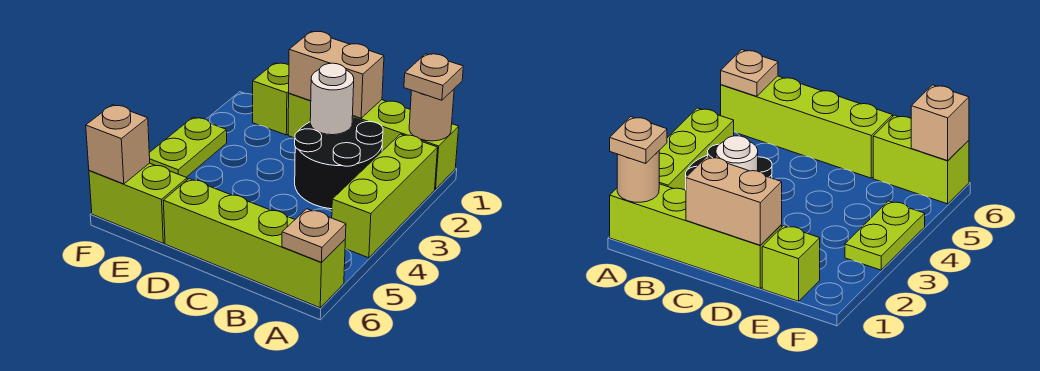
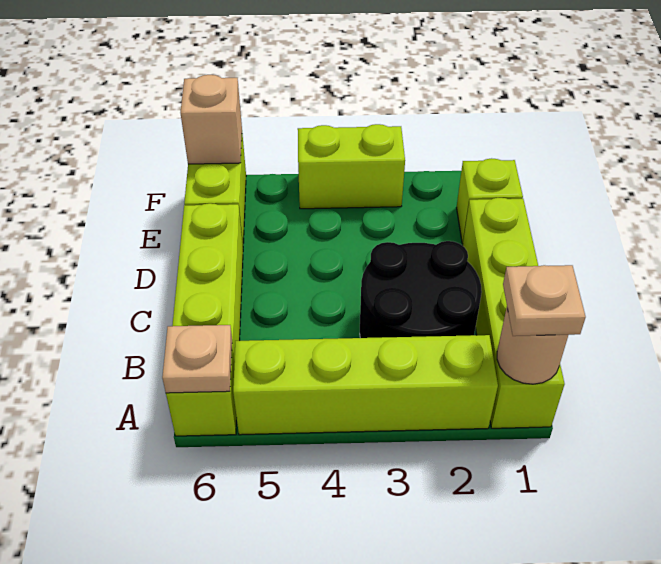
lime 1x3 brick [332,134,438,258] -> lime 1x4 brick [233,335,498,435]
tan 1x2 brick [289,31,384,118] -> none
white 1x1 round brick [310,63,354,135] -> none
lime 1x2 plate [149,117,227,177] -> lime 1x2 brick [298,124,405,209]

